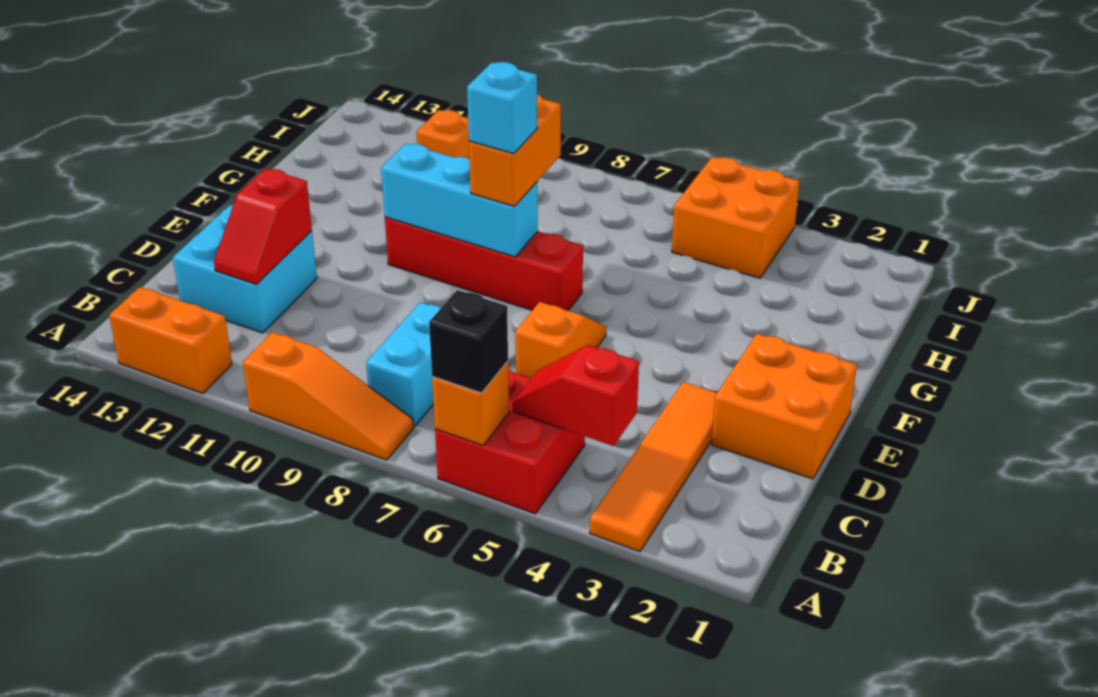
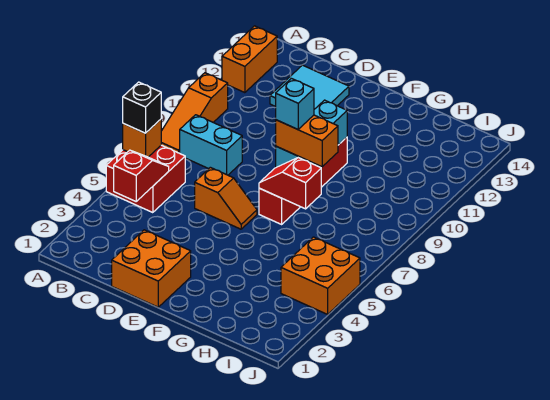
orange 1x4 tile [590,382,717,552] -> none
cyan 2x2 brick [173,205,317,333] -> cyan 2x2 tile [270,65,349,109]
red 1x2 slope [214,168,312,284] -> red 1x2 slope moved to [259,158,321,209]
orange 1x1 brick [417,110,470,159] -> none

